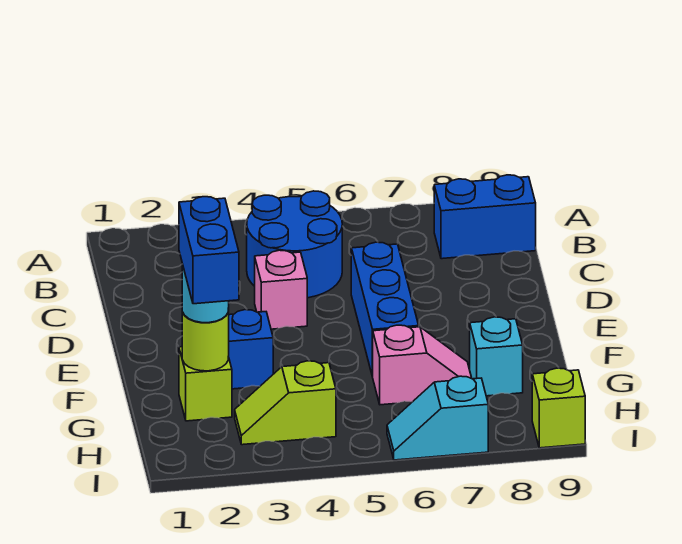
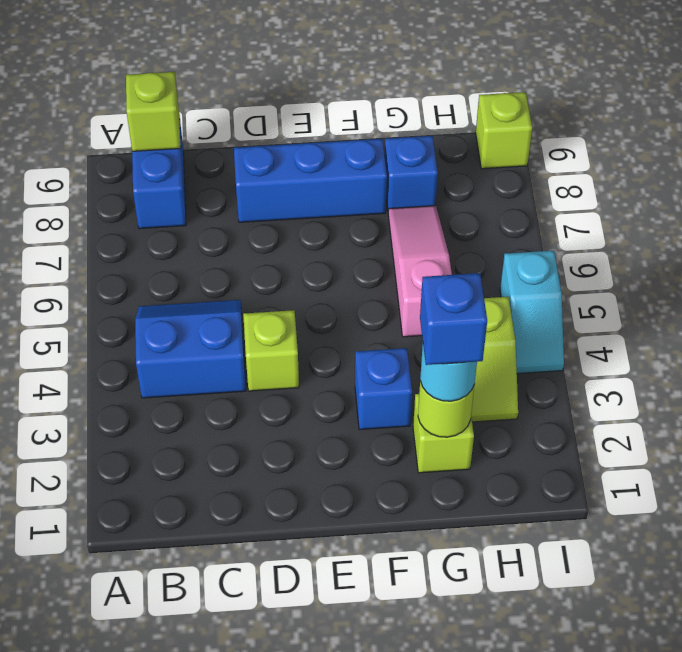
blue 2x2 round brick [247,191,342,298] -> blue 2x2 slope [135,300,246,398]
none -> lime 1x1 brick [126,72,181,151]
pink 1x1 brick [255,250,307,329] -> lime 1x1 brick [243,310,299,391]
blue 1x3 brick [351,242,419,377] -> blue 1x3 brick moved to [234,139,387,222]
blue 1x2 brick [179,197,239,304] -> blue 1x1 brick [420,273,487,365]
pink 1x2 slope [373,325,471,405] -> pink 1x3 slope [388,206,452,337]
cyan 1x1 brick [470,317,523,396] -> blue 1x1 brick [384,136,438,210]
cyan 1x2 slope [387,376,488,460] -> cyan 1x2 slope moved to [500,251,564,374]

